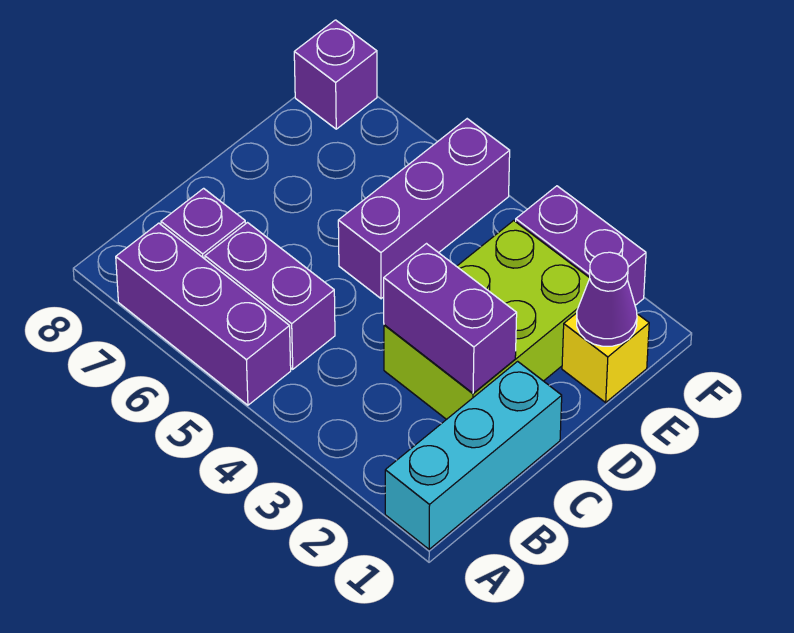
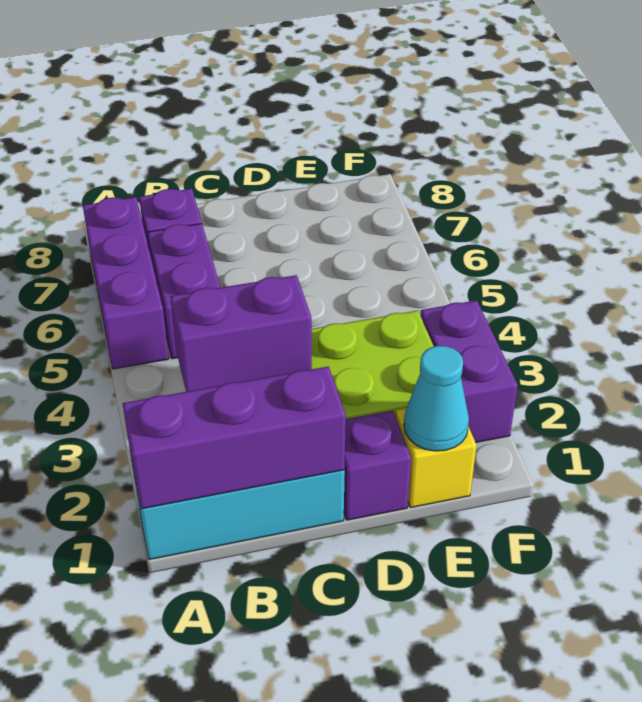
purple 1x2 brick [384,244,517,393] -> purple 1x2 brick turned to [170,275,312,392]
purple 1x3 brick [338,119,510,299] -> purple 1x3 brick moved to [123,366,346,509]
purple 1x1 cone [577,252,637,346] -> cyan 1x1 cone [404,346,469,451]
purple 1x1 brick [294,20,377,129] -> purple 1x1 brick moved to [344,411,411,520]

